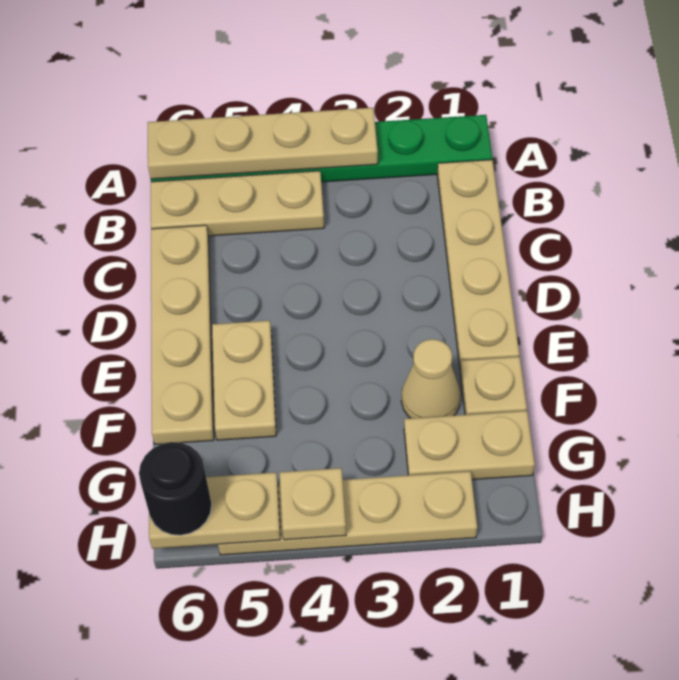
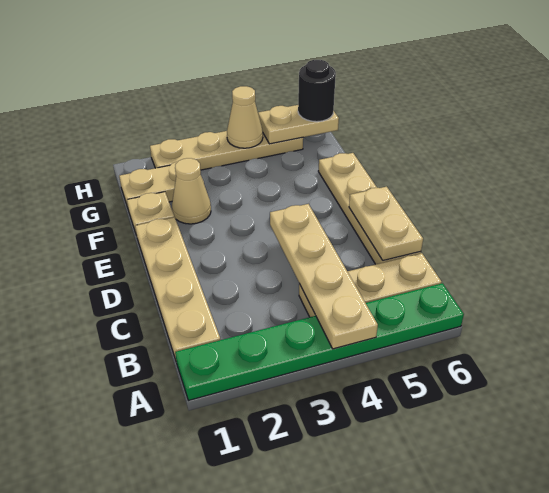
tan 1x4 plate [148,108,378,179] -> tan 1x4 plate turned to [270,204,378,349]
tan 1x2 plate [212,321,276,440] -> tan 1x2 plate moved to [349,187,423,260]
tan 1x1 plate [280,468,346,540] -> tan 1x1 cone [227,86,263,148]

